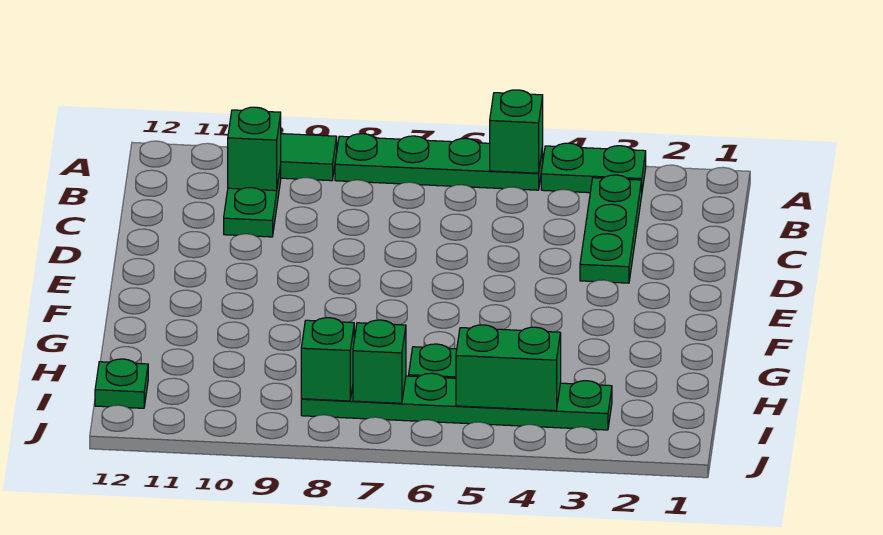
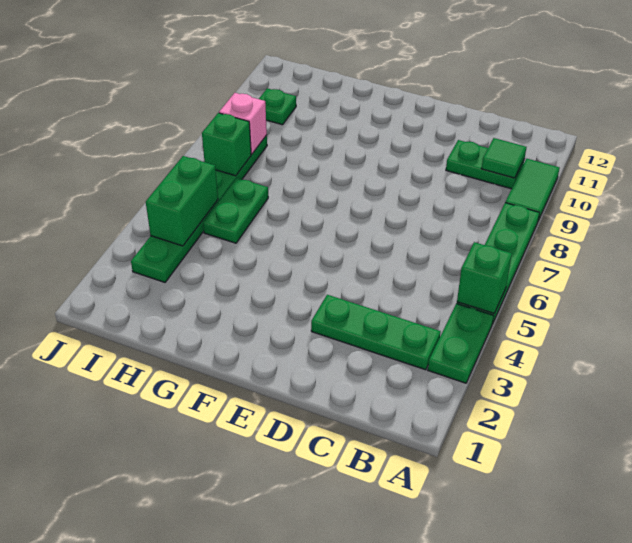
green 1x1 brick [228,107,281,191] -> green 1x1 tile [481,138,526,178]
green 1x1 brick [301,318,354,401] -> pink 1x1 brick [219,93,267,154]
green 1x1 plate [95,359,148,408] -> green 1x1 plate moved to [259,88,296,125]

